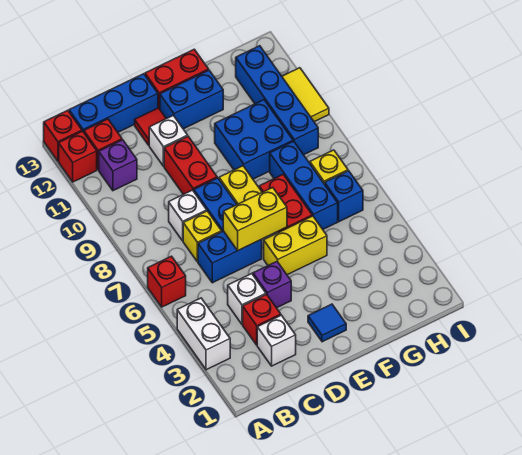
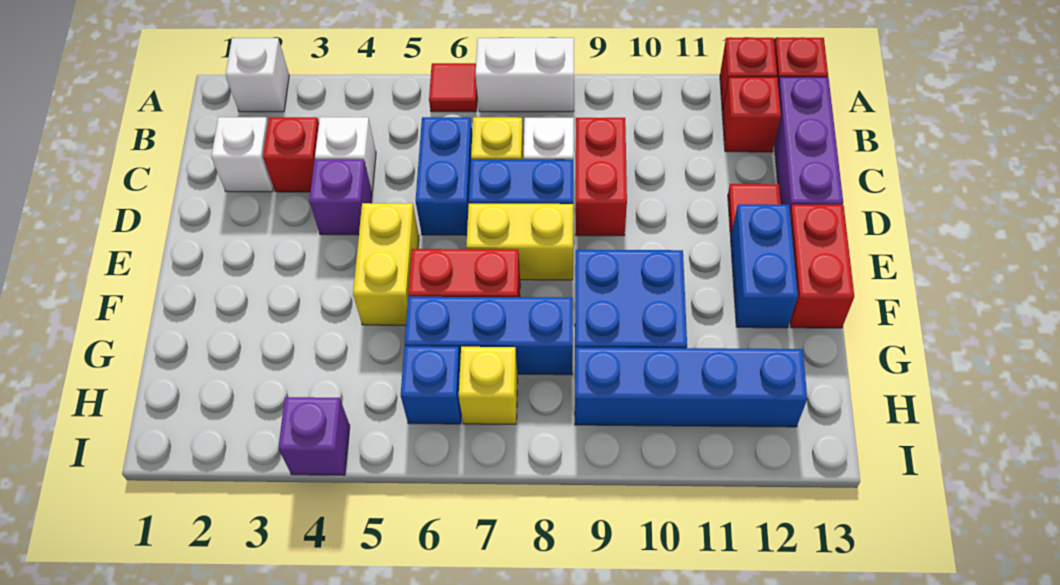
white 1x2 brick [177,298,230,370] -> white 1x2 brick moved to [475,38,574,112]
red 1x1 brick [148,256,186,307] -> red 1x1 tile [429,63,477,112]
purple 1x1 brick [99,140,137,191] -> purple 1x1 brick moved to [278,397,350,475]
blue 1x3 brick [69,74,158,132] -> purple 1x3 brick [774,77,843,210]
yellow 1x2 brick [223,188,287,250] -> none
red 1x2 brick [164,137,217,194] -> red 1x2 brick turned to [576,118,627,236]
white 1x1 brick [149,116,188,166] -> white 1x1 brick moved to [226,38,289,112]
blue 1x1 tile [308,304,346,342] -> none
yellow 1x2 tile [282,68,329,122] -> none

